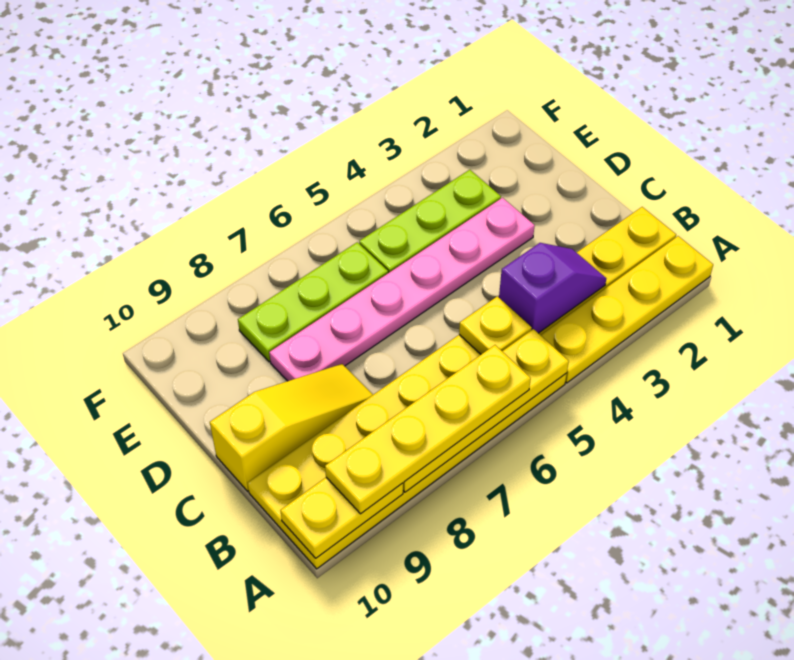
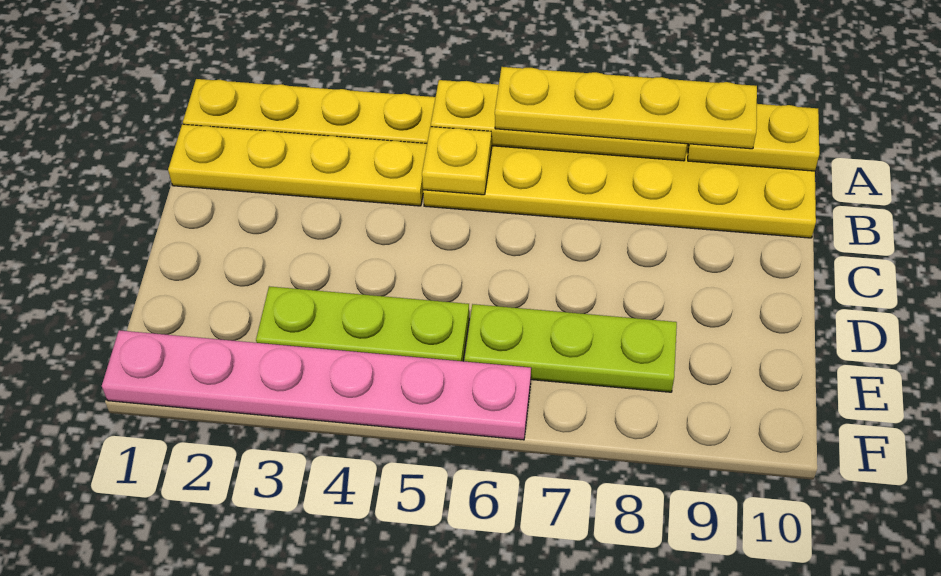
purple 1x2 slope [499,243,606,333] -> none
yellow 1x3 slope [210,364,373,491] -> none
pink 1x6 plate [269,198,535,381] -> pink 1x6 plate moved to [102,330,531,440]

